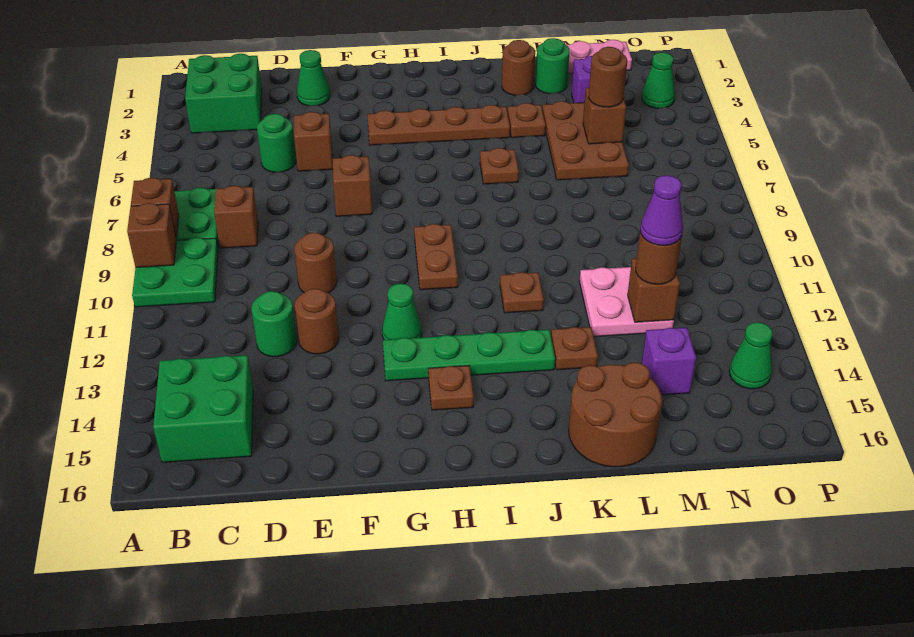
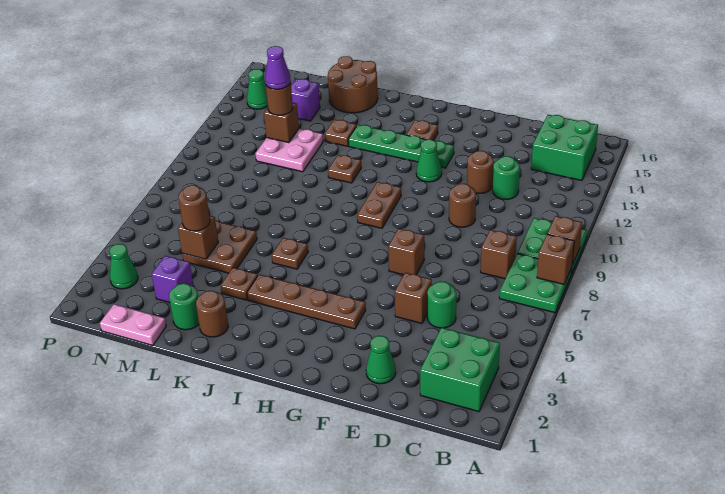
brown 2x3 plate [542,101,629,180] -> brown 2x2 plate [182,220,257,273]

